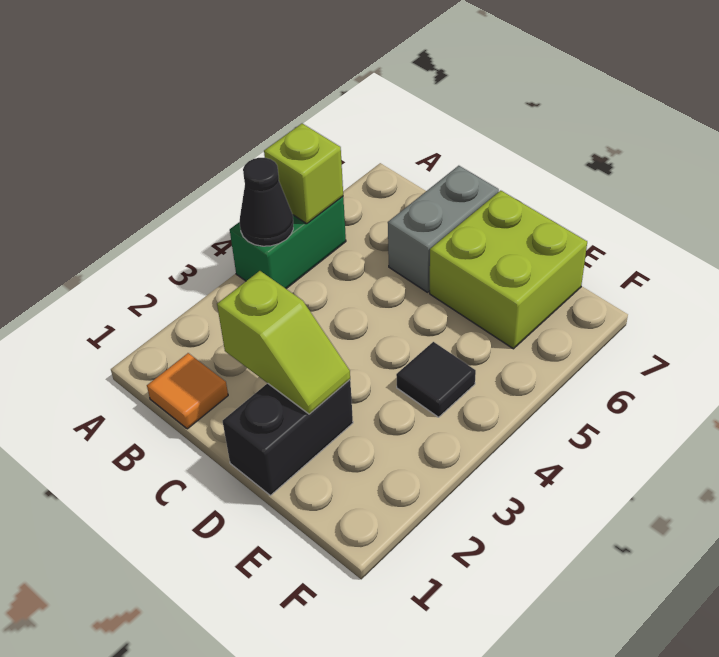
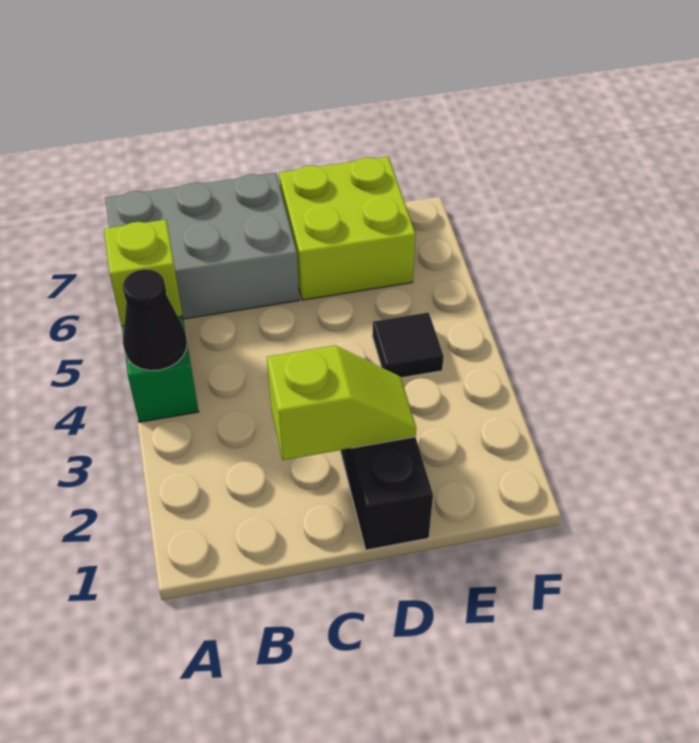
orange 1x1 tile [147,353,228,429] -> none
grey 1x2 brick [388,166,499,292] -> grey 2x3 brick [105,173,299,319]

